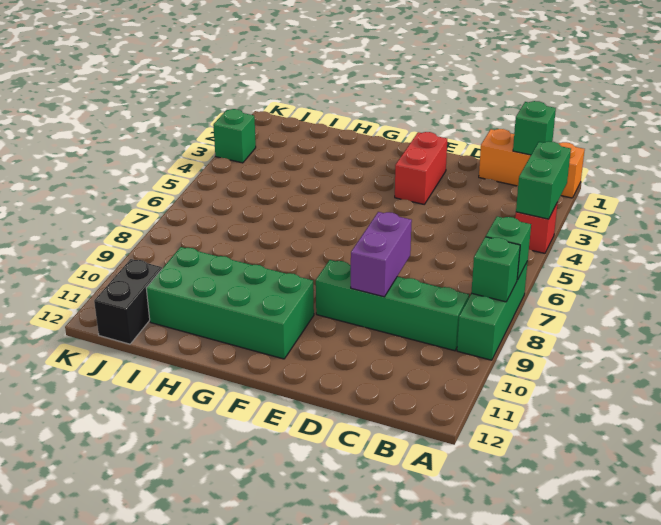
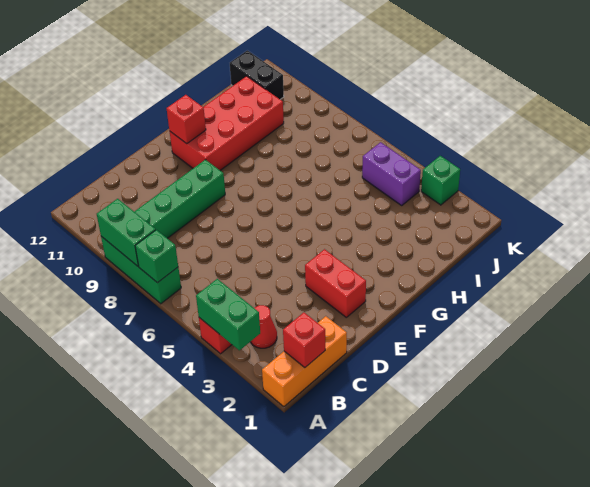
green 1x1 brick [471,237,520,302] -> green 1x2 brick [97,199,156,266]
green 1x1 brick [513,101,556,155] -> red 1x1 brick [283,313,325,368]
none -> red 1x1 cone [251,305,277,348]
purple 1x2 brick [351,212,412,297] -> purple 1x2 brick moved to [362,142,421,205]
green 2x4 brick [146,247,314,359] -> red 2x4 brick [170,76,284,170]
none -> red 1x1 brick [166,95,206,144]

